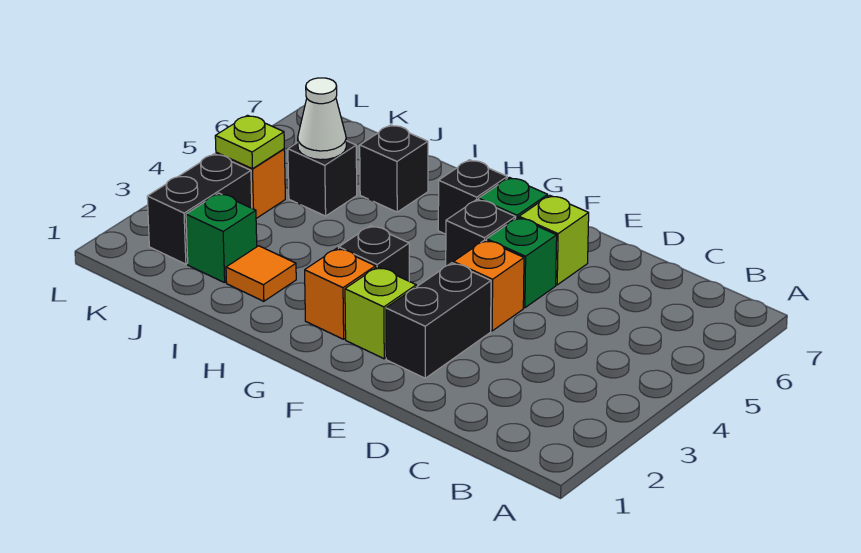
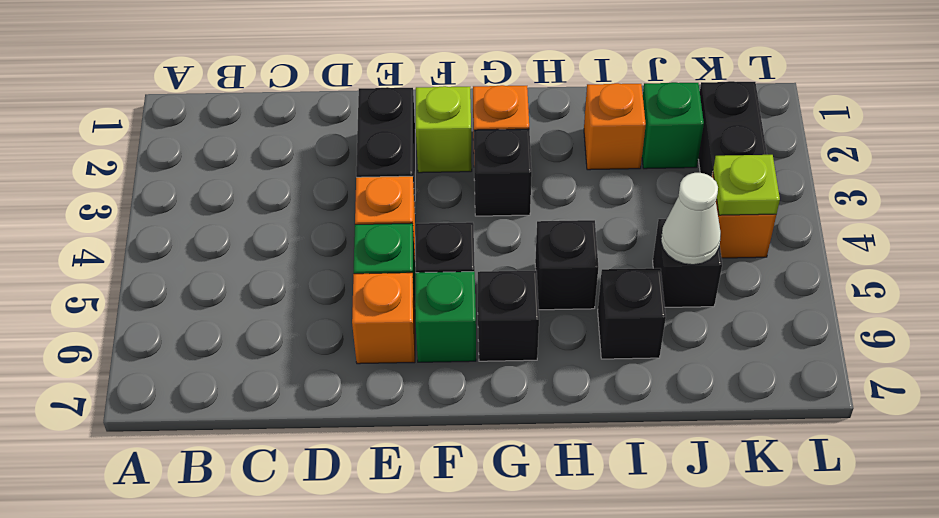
lime 1x1 brick [519,195,589,285] -> orange 1x1 brick [352,273,415,364]
none -> black 1x1 brick [535,220,598,310]
orange 1x1 tile [226,246,296,301] -> orange 1x1 brick [584,83,646,170]

